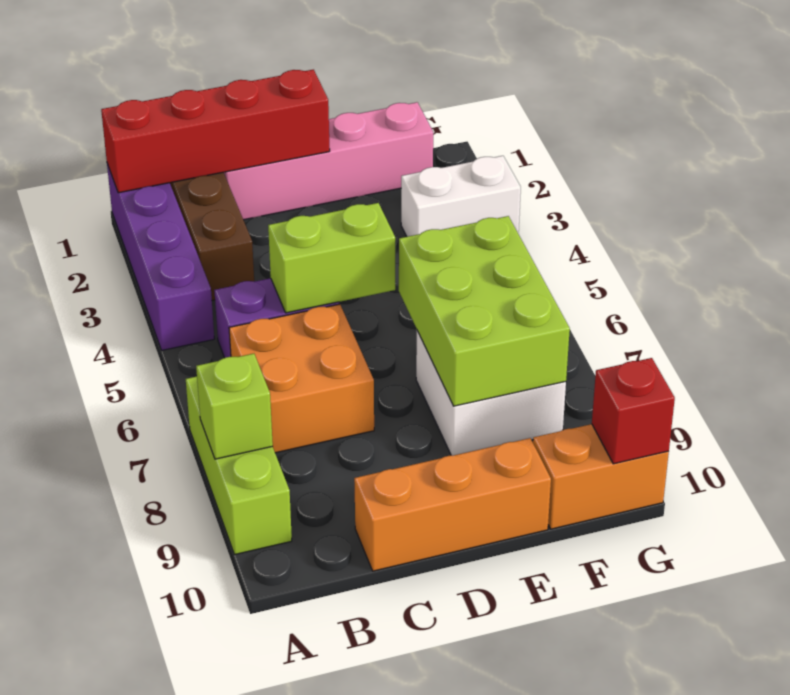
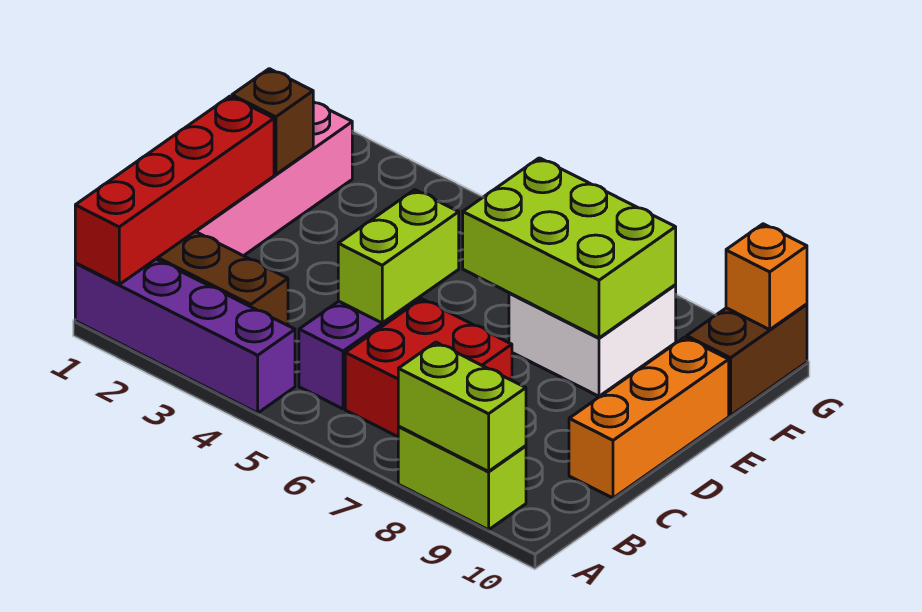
lime 1x3 brick [186,377,292,555] -> lime 1x2 brick [398,427,526,530]
lime 1x1 brick [196,354,273,459] -> lime 1x2 brick [398,342,526,471]
orange 2x2 brick [229,304,374,453] -> red 2x2 brick [345,299,512,437]
none -> brown 1x1 brick [232,69,313,175]
white 1x2 brick [401,156,521,237] -> none
orange 1x2 brick [533,424,669,529] -> brown 1x2 brick [687,304,807,415]
red 1x1 brick [592,358,675,464] -> orange 1x1 brick [726,224,807,330]

